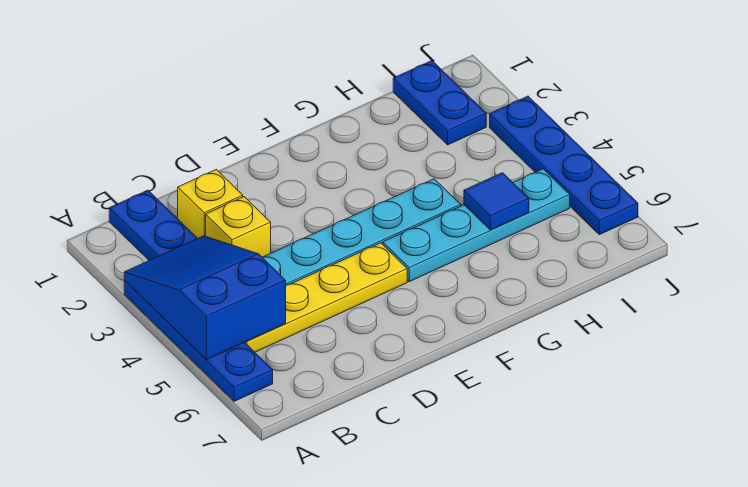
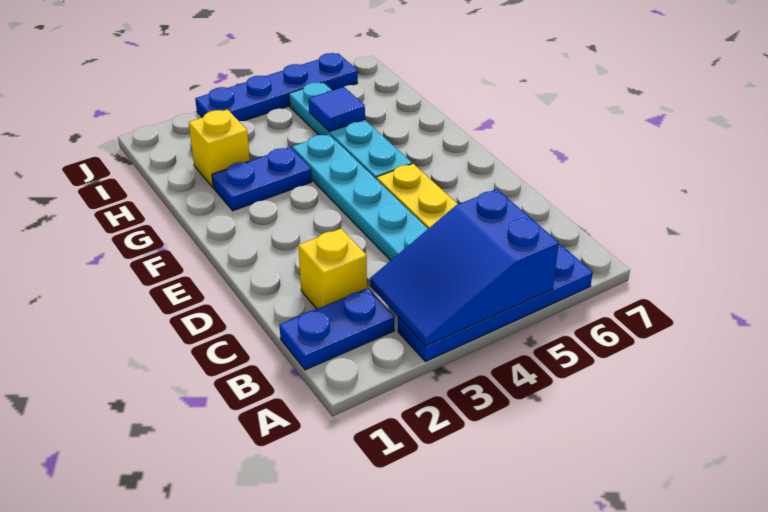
yellow 1x1 brick [206,197,271,257] -> yellow 1x1 brick moved to [189,110,250,187]
blue 1x2 plate [393,61,486,145] -> blue 1x2 plate moved to [212,147,312,211]

